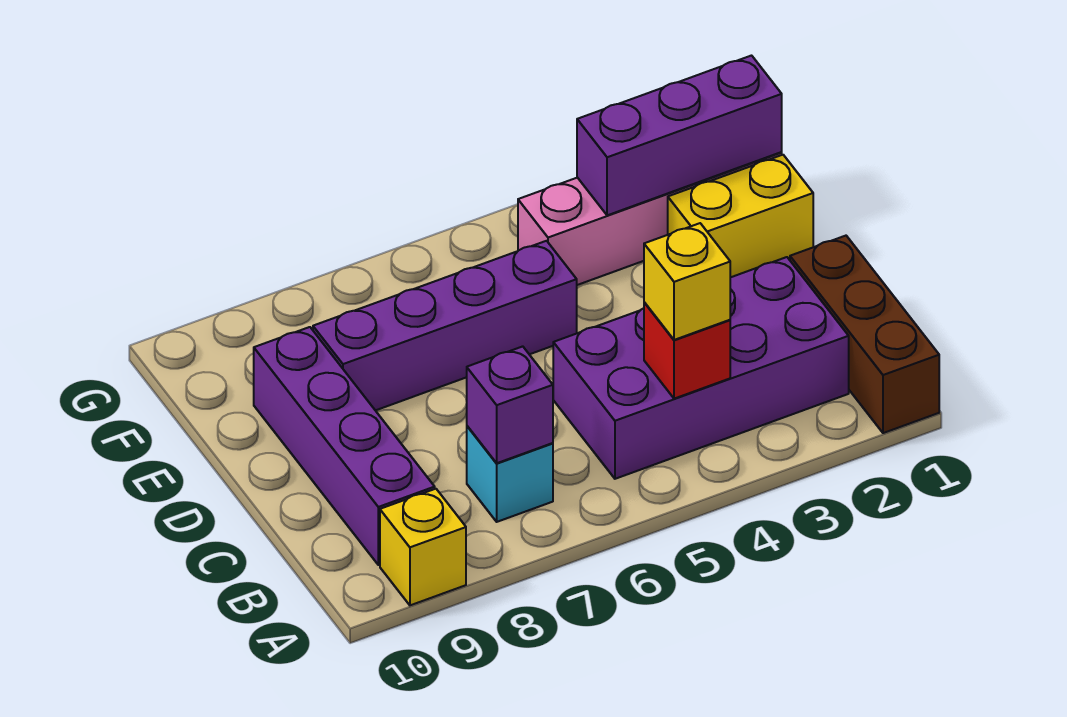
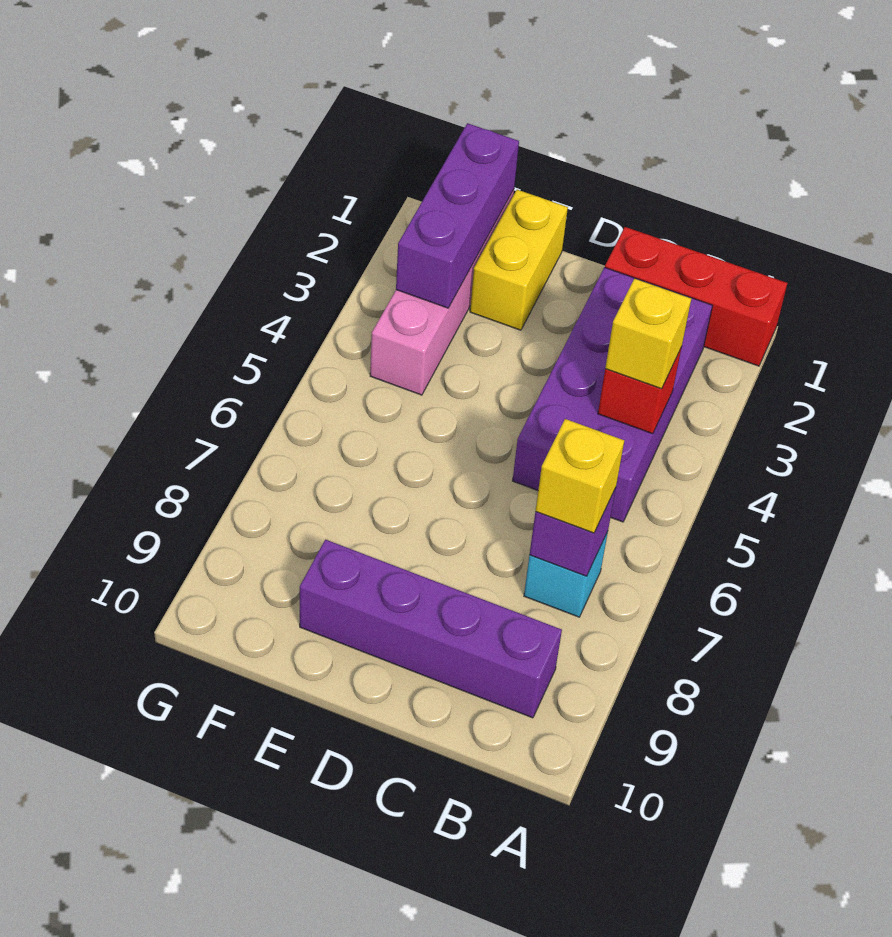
brown 1x3 brick [790,236,939,433] -> red 1x3 brick [605,227,787,366]
yellow 1x1 brick [380,489,466,605] -> yellow 1x1 brick moved to [536,419,624,533]
purple 1x4 brick [313,241,577,411] -> none

